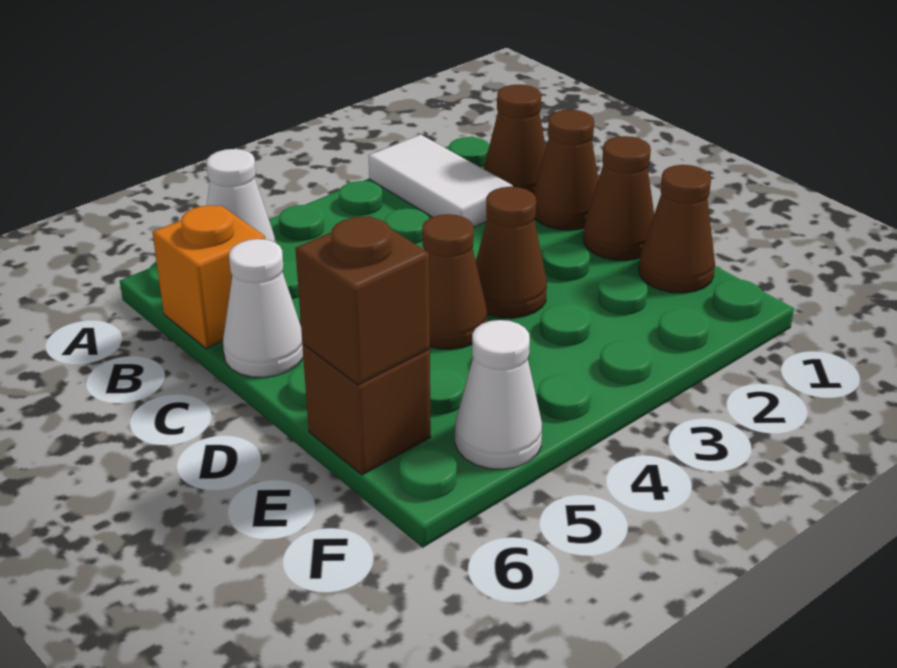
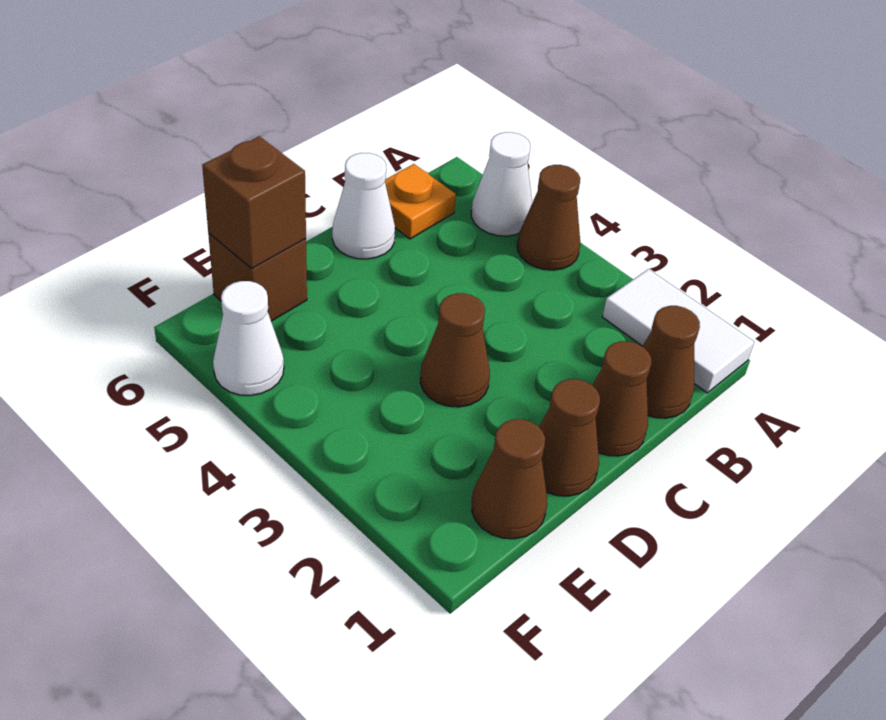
white 1x2 tile [368,134,513,228] -> white 1x2 tile turned to [602,269,754,393]
orange 1x1 brick [152,205,265,349] -> orange 1x1 plate [385,164,456,239]
brown 1x1 cone [422,214,487,349] -> brown 1x1 cone moved to [517,165,580,270]

